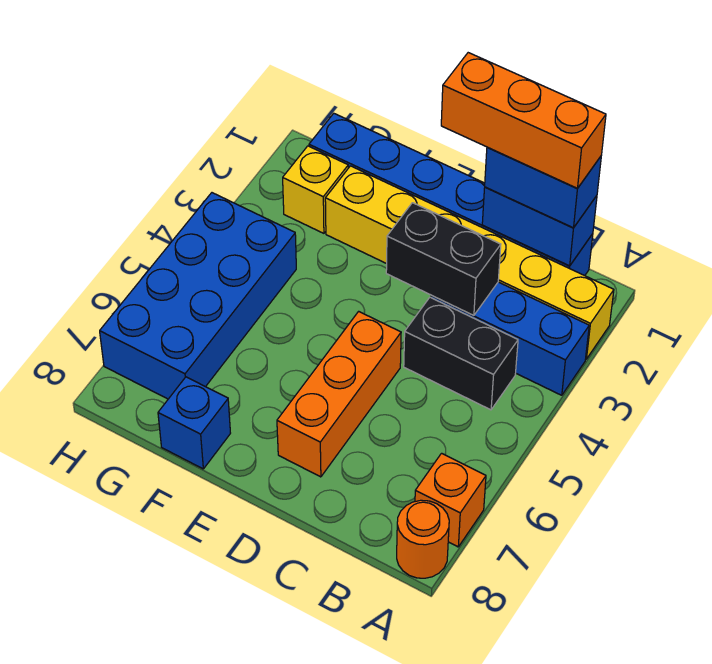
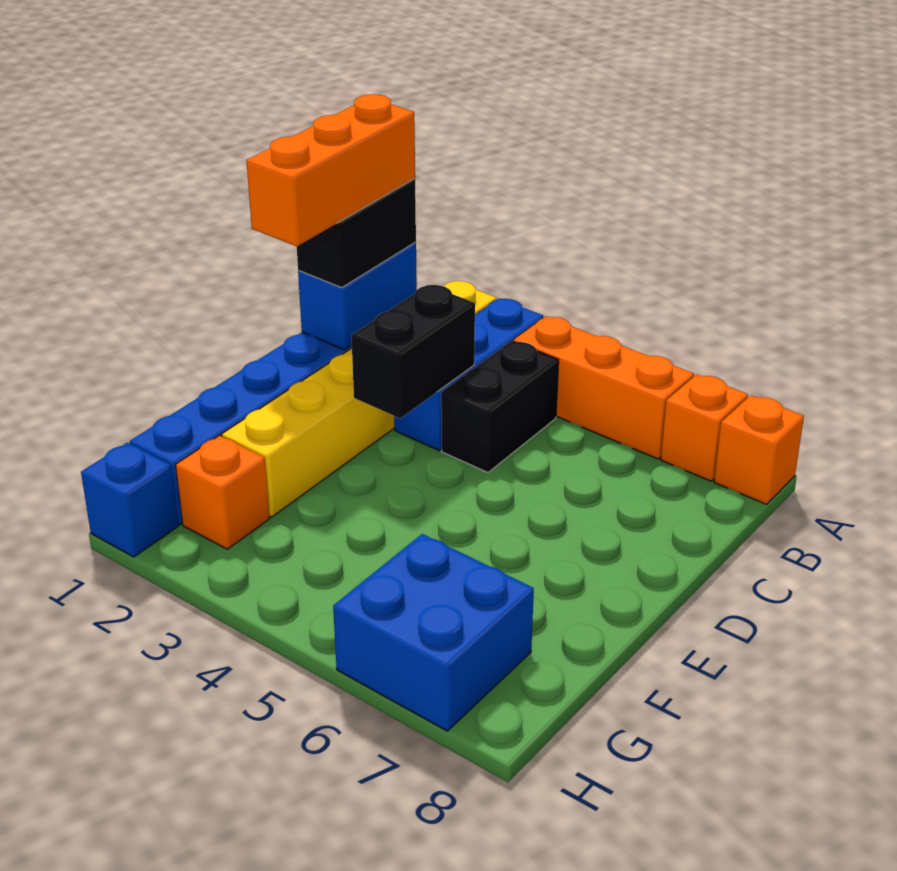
orange 1x1 round brick [397,500,449,578] -> orange 1x1 brick [714,395,804,504]
blue 1x2 brick [485,147,601,228] -> black 1x2 brick [297,179,416,288]
orange 1x3 brick [277,311,401,477] -> orange 1x3 brick moved to [514,317,694,459]
blue 1x1 brick [158,377,230,469] -> blue 1x1 brick moved to [81,443,178,557]
yellow 1x1 brick [283,146,348,233] -> orange 1x1 brick [176,436,270,549]
blue 2x4 brick [100,193,296,399] -> blue 2x2 brick [333,534,534,731]

